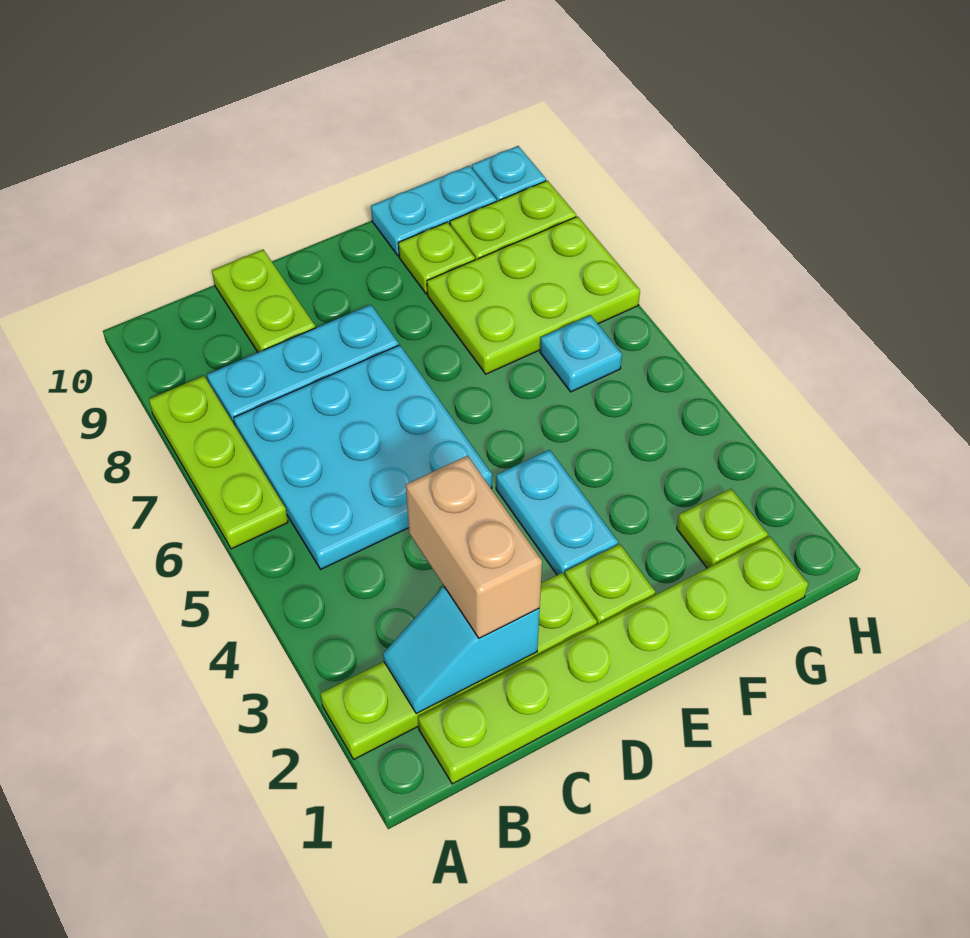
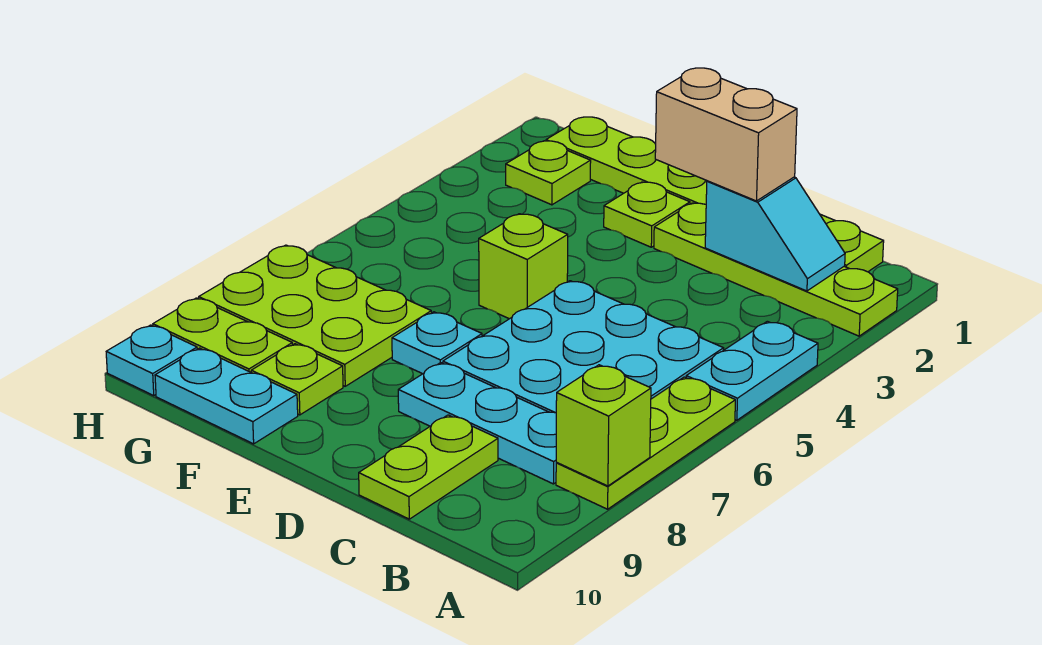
none -> lime 1x1 brick [556,365,651,486]
tan 1x2 brick [406,456,542,638] -> tan 1x2 brick turned to [655,68,797,201]
cyan 1x2 plate [496,450,618,576] -> cyan 1x2 plate moved to [686,321,818,420]
none -> lime 1x1 brick [479,214,568,319]
cyan 1x1 plate [540,315,622,392] -> cyan 1x1 plate moved to [392,312,482,374]

